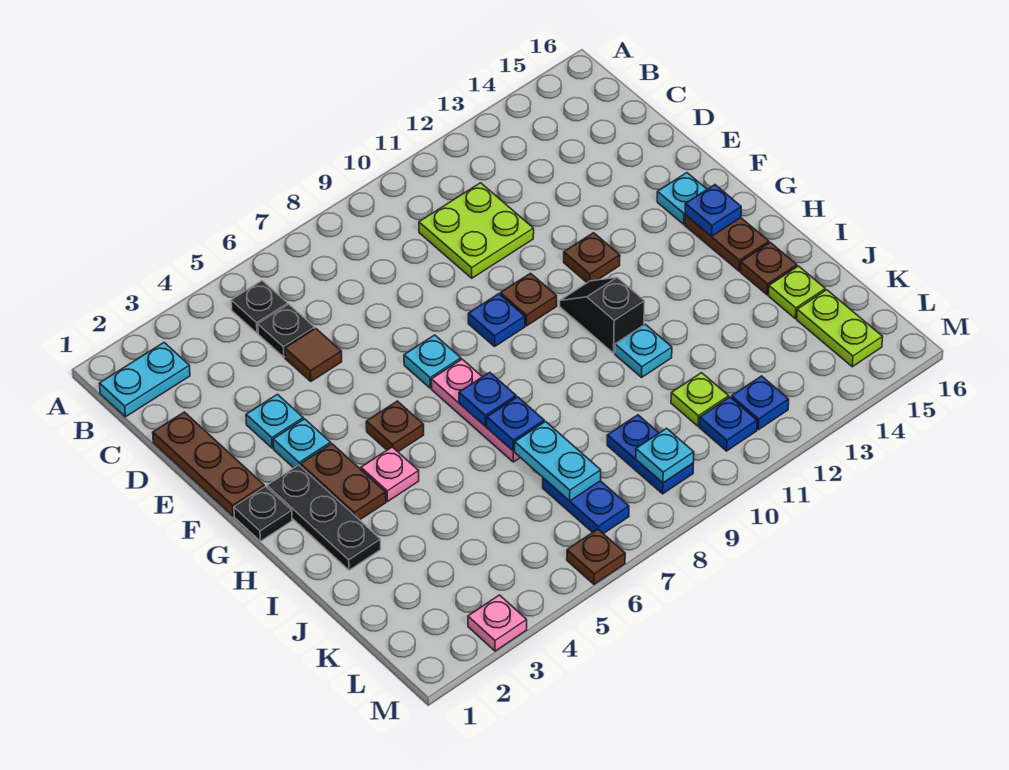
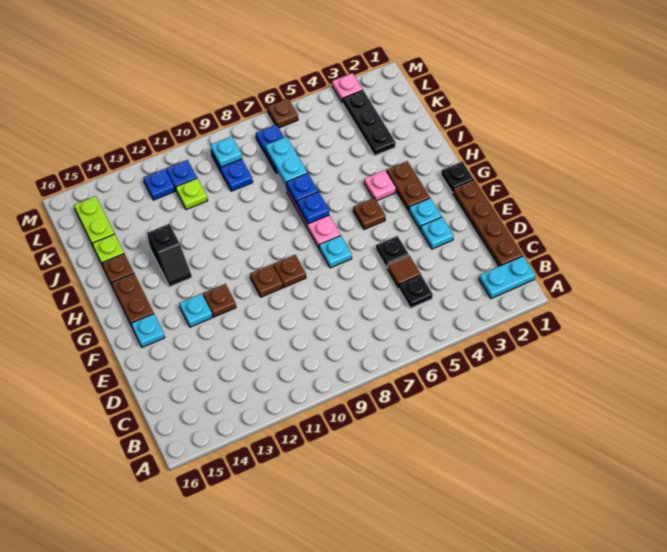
black 1x1 plate [231,281,288,333] -> black 1x1 plate moved to [376,236,409,268]
lime 2x2 plate [419,183,534,278] -> none
brown 1x3 plate [153,412,264,516] -> brown 1x4 plate [453,180,523,266]
blue 1x1 plate [468,294,525,346] -> brown 1x1 plate [273,255,306,287]
black 1x3 plate [267,465,381,570] -> black 1x3 plate moved to [342,90,396,155]
black 1x2 slope [560,277,644,353] -> black 1x2 slope moved to [147,224,192,287]
blue 1x1 plate [685,185,741,236] -> none
cyan 1x1 plate [615,324,672,377] -> cyan 1x1 plate moved to [179,294,212,327]

